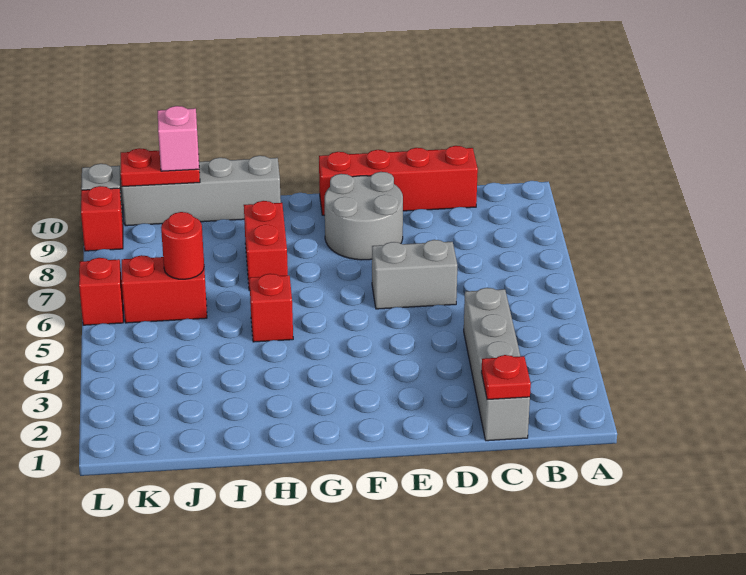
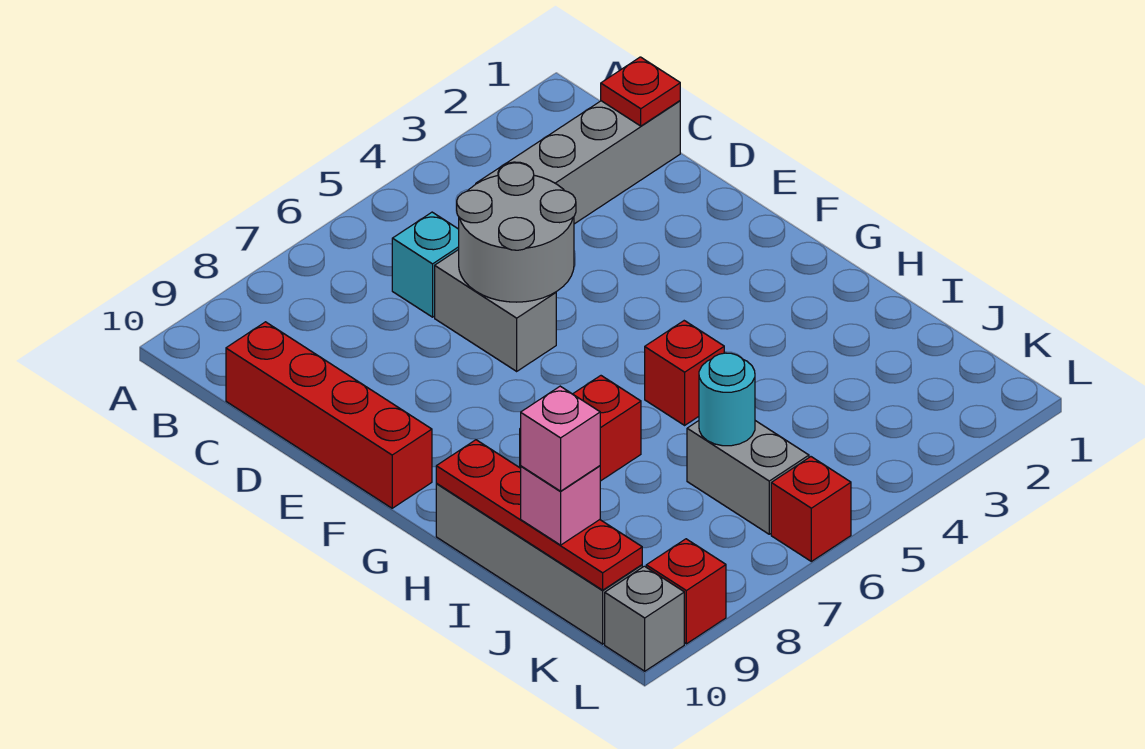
none -> cyan 1x1 brick [392,212,459,317]
grey 2x2 round brick [325,172,403,260] -> grey 2x2 round brick moved to [457,163,576,302]
red 1x2 brick [122,255,207,323] -> grey 1x2 brick [687,421,809,534]
red 1x1 round brick [161,212,204,279] -> cyan 1x1 round brick [699,353,755,446]
red 1x2 plate [121,148,200,187] -> red 1x4 plate [436,440,642,590]
none -> pink 1x1 brick [521,386,600,491]

